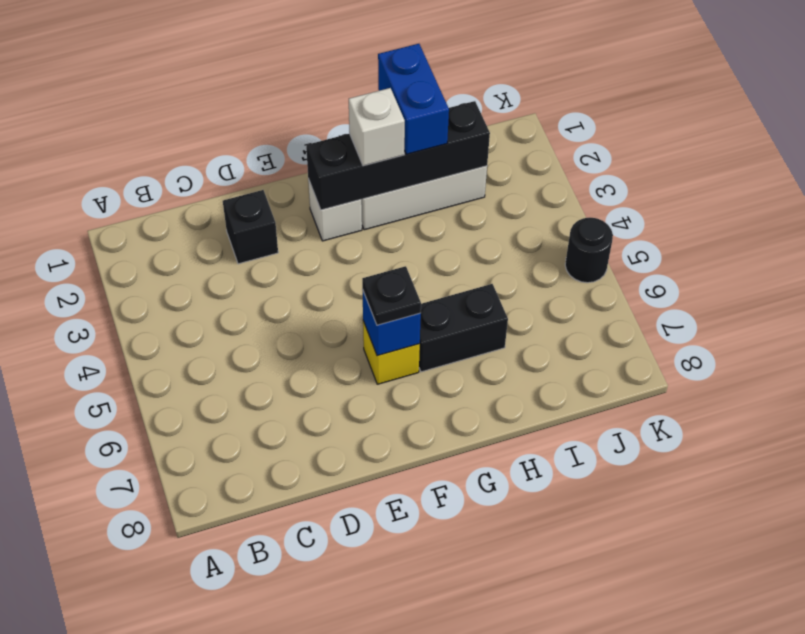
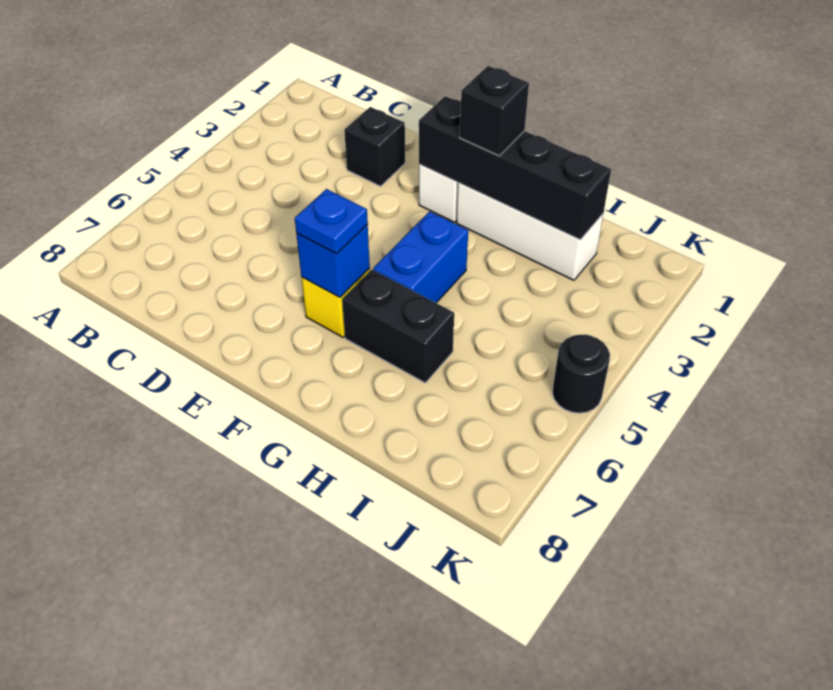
black 1x1 plate [362,266,421,325] -> blue 1x1 plate [295,189,368,254]
white 1x1 brick [349,88,405,166] -> black 1x1 brick [460,66,529,156]
blue 1x2 brick [378,44,449,154] -> blue 1x2 brick moved to [373,211,468,303]

